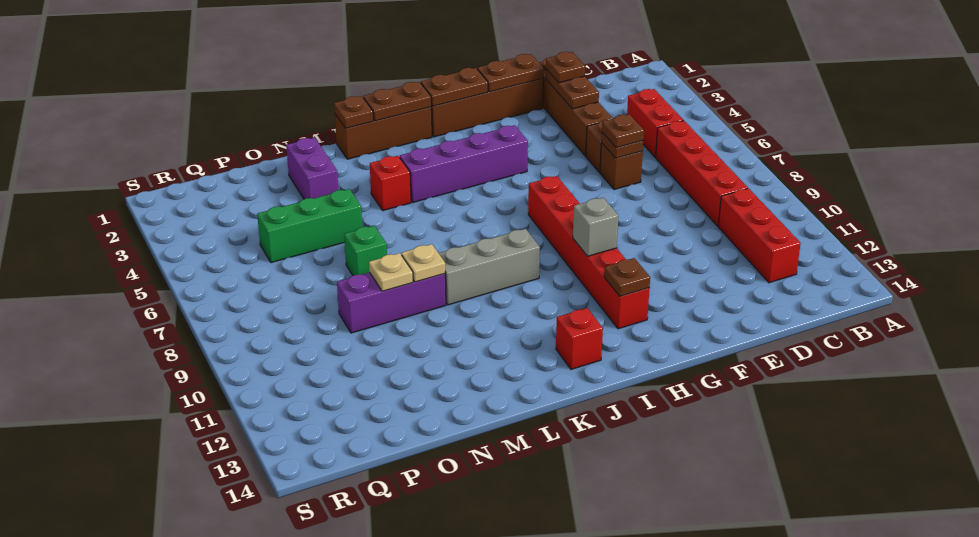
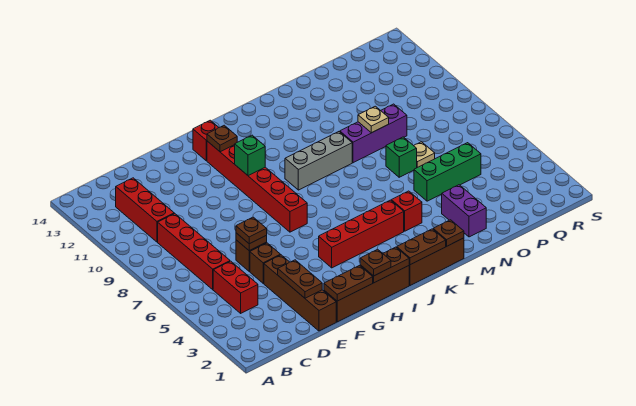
brown 1x1 plate [546,52,585,83] -> brown 1x1 plate moved to [360,249,391,276]
purple 1x4 brick [400,125,528,203] -> red 1x4 brick [319,200,404,268]
grey 1x1 brick [573,198,618,256] -> green 1x1 brick [235,135,265,176]
red 1x1 brick [556,308,603,369] -> red 1x1 brick moved to [193,120,219,161]
tan 1x1 plate [401,244,445,282] -> tan 1x1 plate moved to [414,142,435,167]

